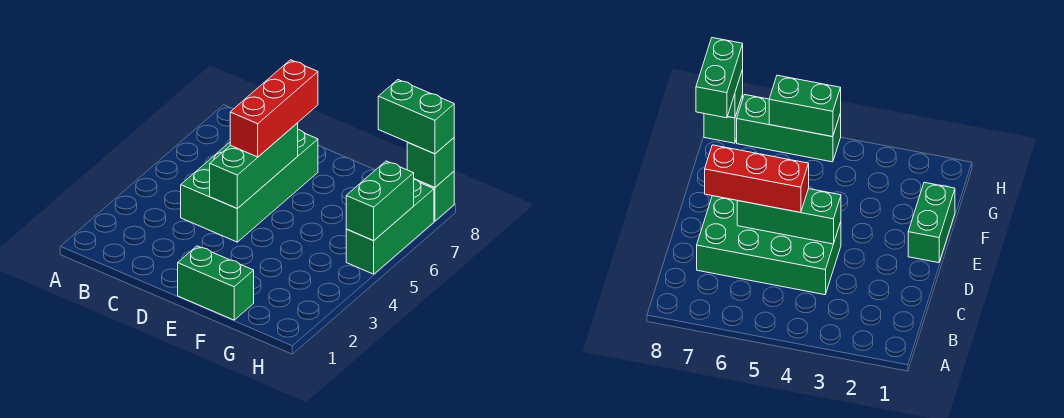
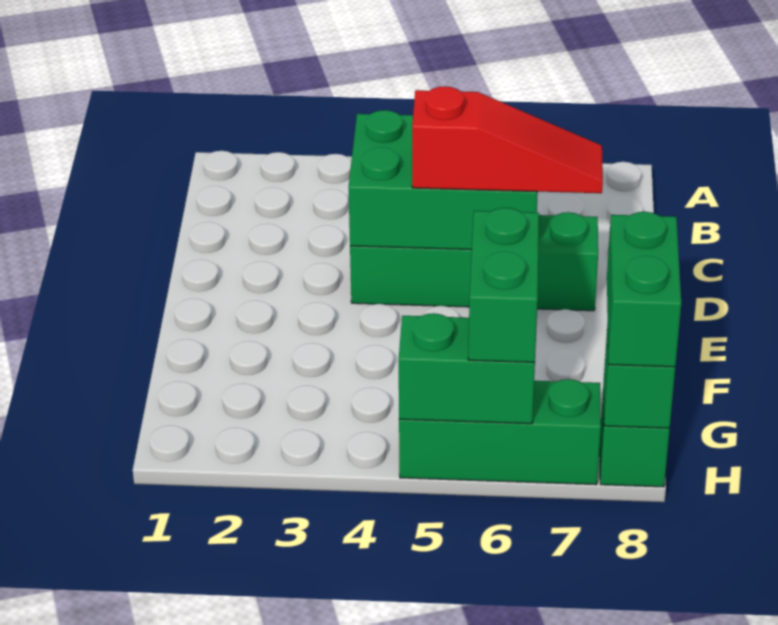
green 2x4 brick [181,130,318,242] -> green 1x4 brick [350,212,598,311]
green 1x3 brick [210,123,298,209] -> green 2x3 brick [349,110,538,250]
red 1x3 brick [230,60,318,157] -> red 1x3 slope [412,86,603,193]
green 1x2 brick [178,246,254,320] -> green 1x2 brick moved to [468,208,539,362]

